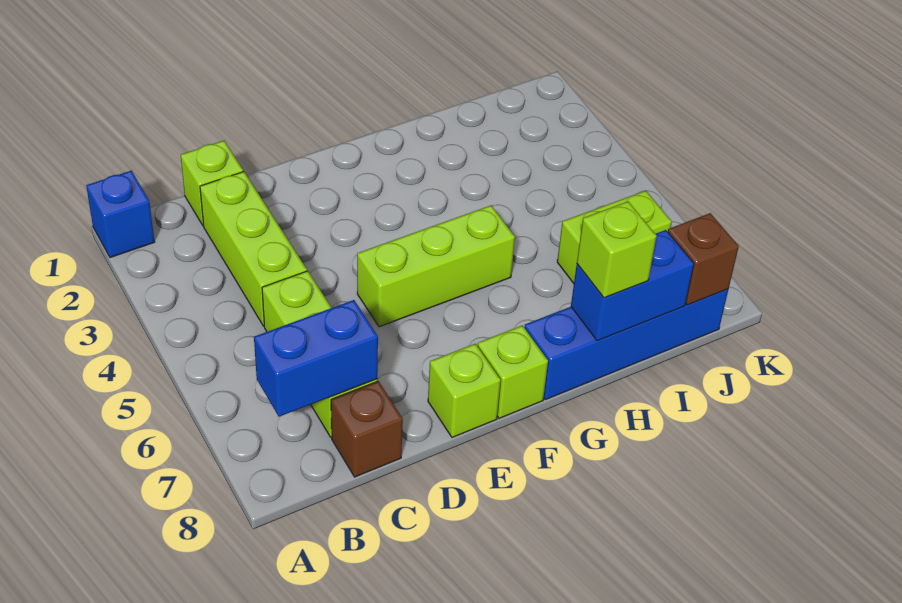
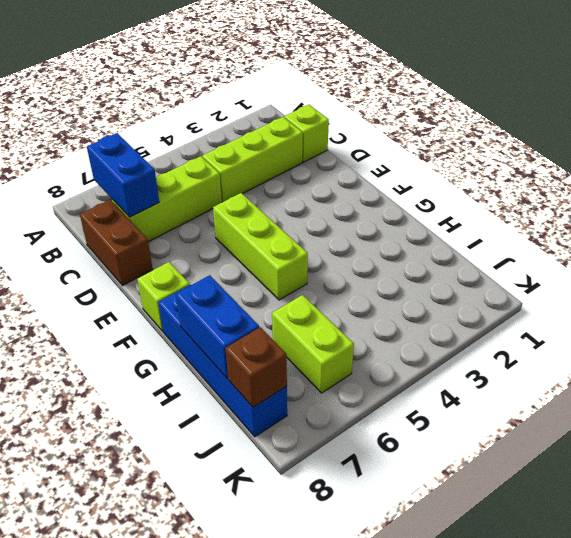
blue 1x1 brick [86,171,154,258] -> none
brown 1x1 brick [331,381,403,477] -> brown 1x2 brick [80,200,153,285]
lime 1x1 brick [428,344,501,437] -> none
lime 1x1 brick [577,202,657,298] -> none

